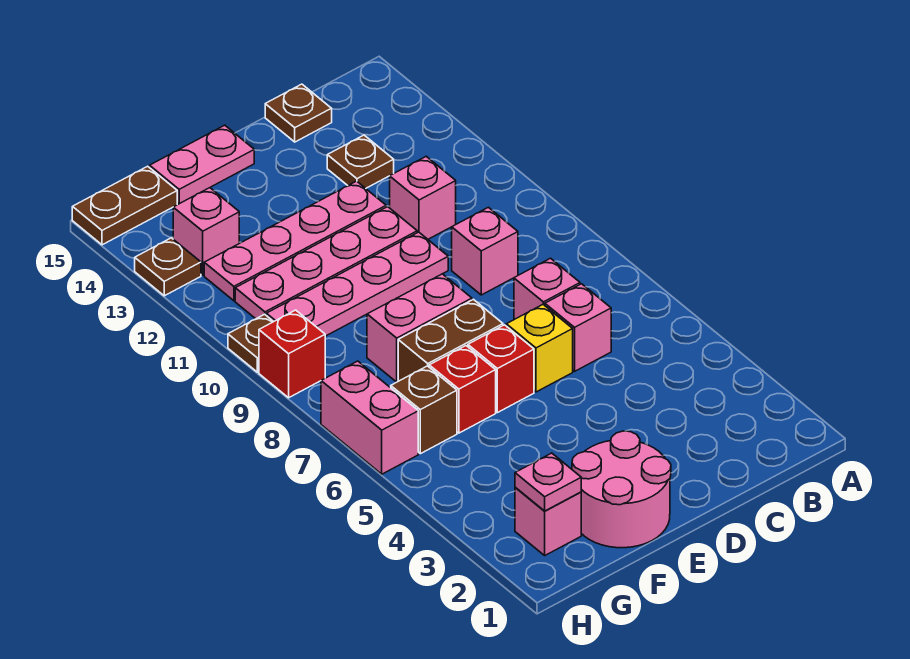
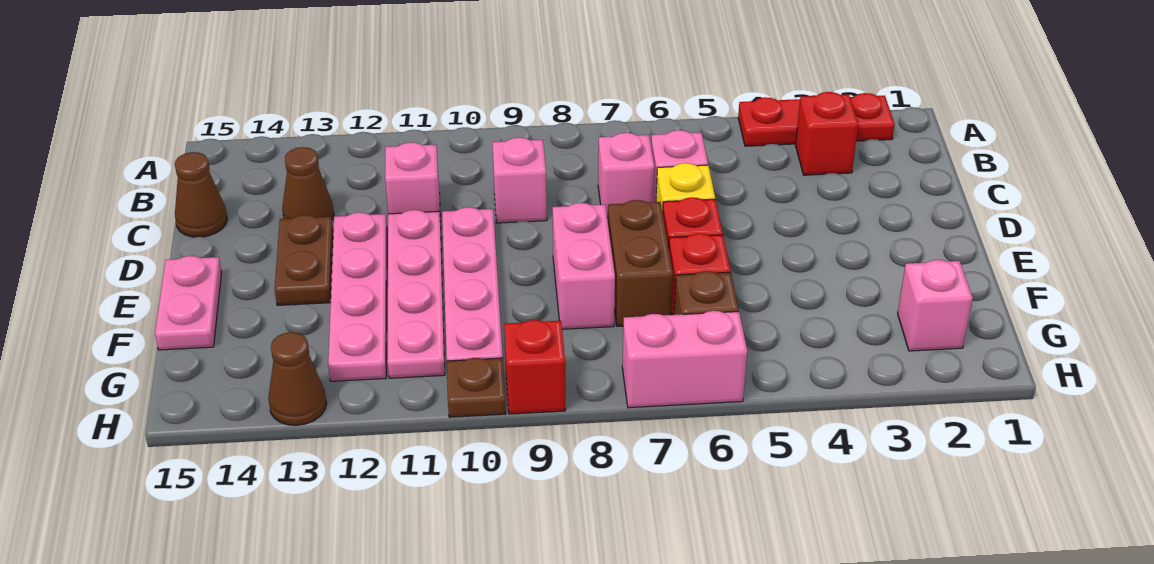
none -> red 1x3 plate [738,93,895,146]
none -> red 1x1 brick [795,92,858,175]
brown 1x1 plate [327,135,394,188] -> brown 1x1 cone [282,147,334,220]
brown 1x1 plate [265,84,332,142] -> brown 1x1 cone [175,152,227,237]
pink 2x2 round brick [572,431,671,548] -> none
pink 1x1 plate [515,453,581,511] -> none
pink 1x1 brick [173,188,239,275] -> none
brown 1x2 plate [72,166,177,245] -> brown 1x2 plate moved to [275,215,333,305]
brown 1x1 plate [135,238,201,296] -> brown 1x1 cone [268,332,327,425]

